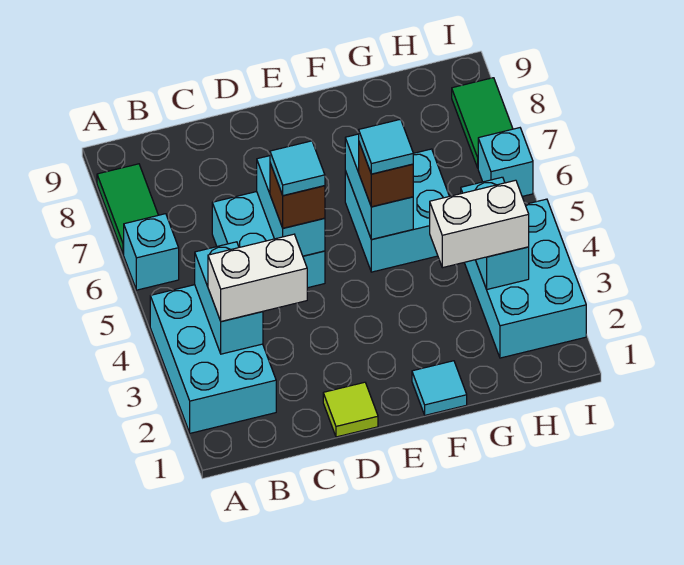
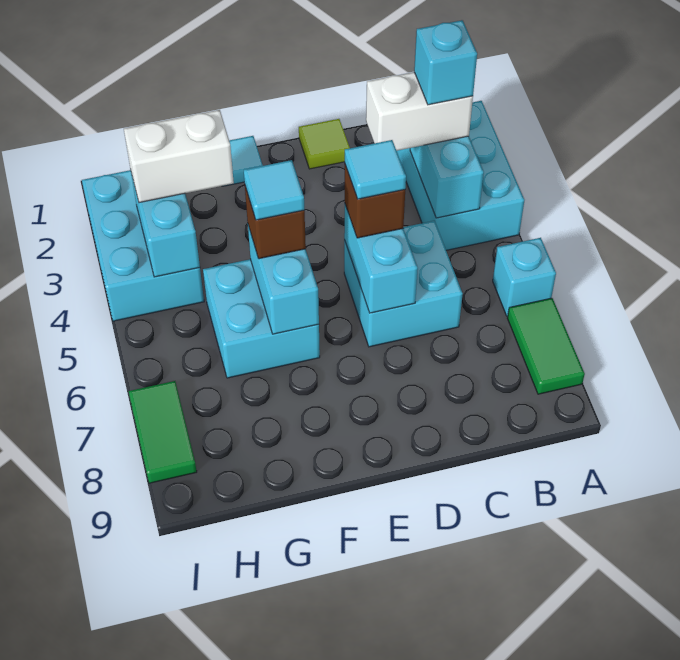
cyan 1x1 brick [478,128,533,196] -> cyan 1x1 brick moved to [414,20,477,105]

